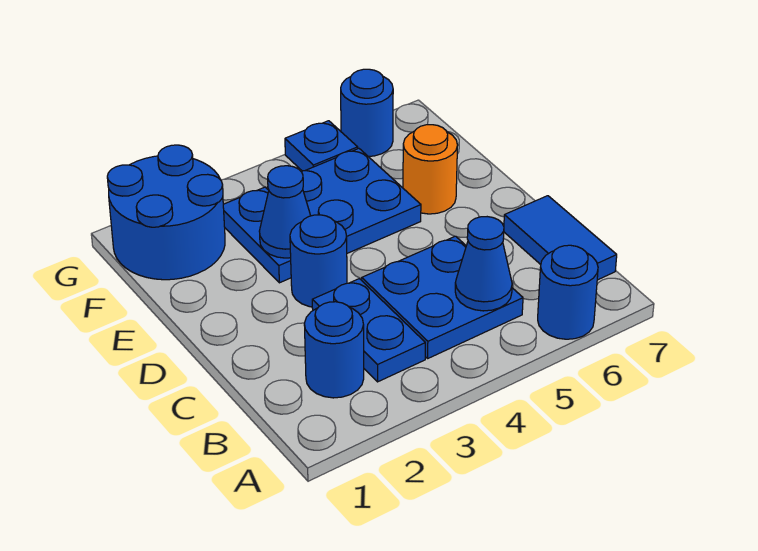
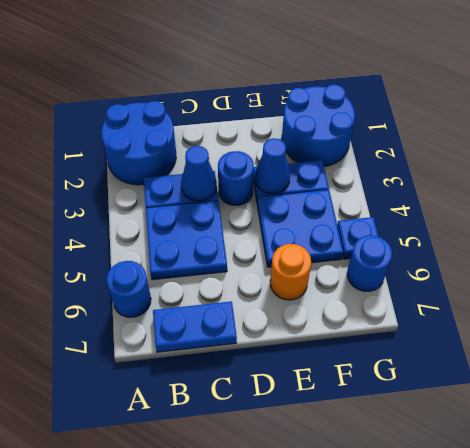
blue 1x1 round brick [304,302,364,398] -> blue 2x2 round brick [101,101,176,185]
blue 1x1 cone [455,217,512,311] -> blue 1x1 cone moved to [181,146,217,201]
blue 1x2 tile [504,196,617,280] -> blue 1x2 plate [153,301,237,352]

